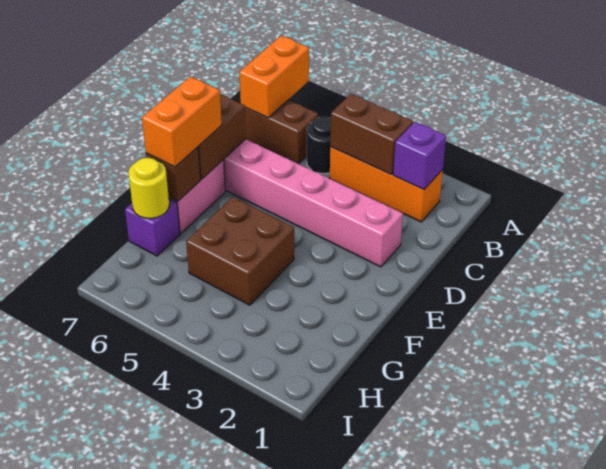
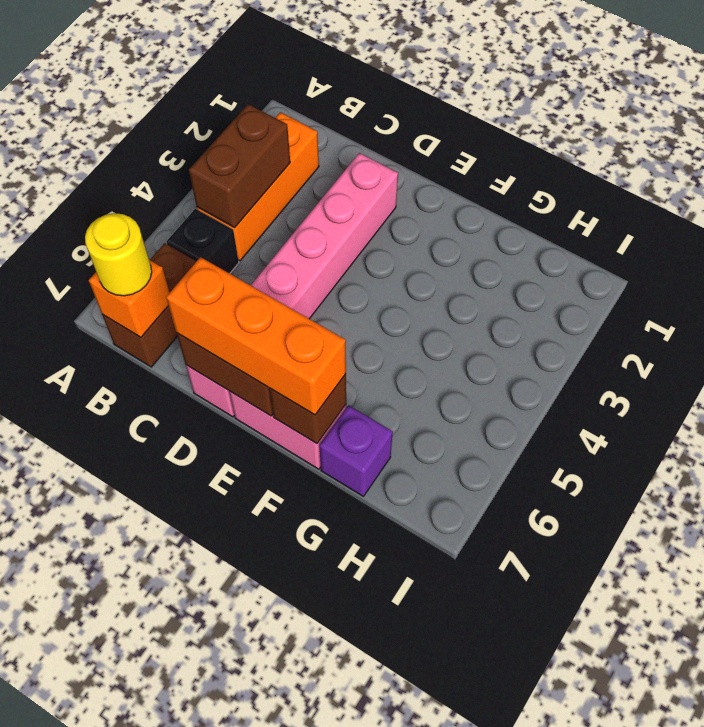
orange 1x2 brick [239,36,309,118] -> orange 1x1 brick [89,260,169,337]
purple 1x1 brick [393,122,446,189] -> none
black 1x1 round brick [307,117,331,174] -> black 1x1 brick [166,209,239,274]
orange 1x2 brick [142,77,222,167] -> orange 1x3 brick [166,257,346,415]
brown 2x2 brick [186,197,294,305] -> none
yellow 1x1 round brick [128,158,169,219] -> yellow 1x1 round brick moved to [85,213,152,296]

